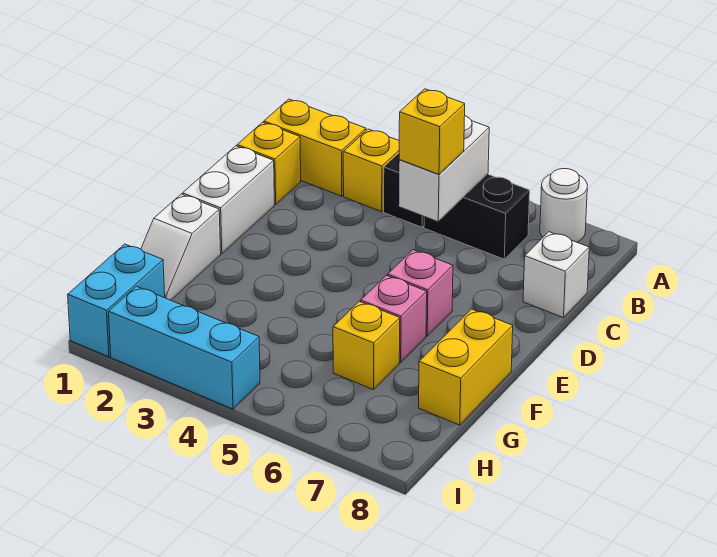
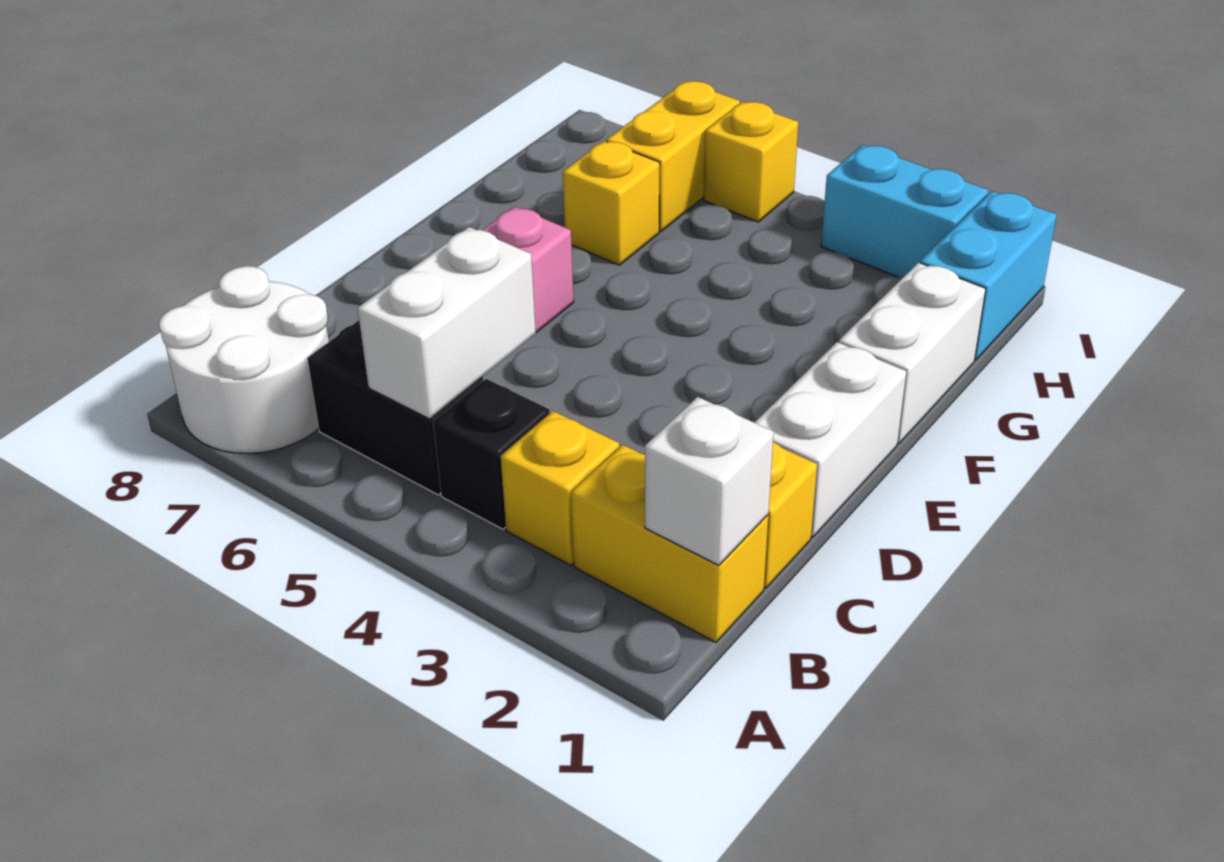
white 1x1 round brick [540,169,587,242] -> white 2x2 round brick [159,266,329,453]
yellow 1x1 brick [399,89,465,174] -> yellow 1x1 brick moved to [704,102,798,222]
white 1x1 brick [523,232,589,318] -> white 1x1 brick moved to [645,397,774,565]
white 1x2 slope [141,194,221,300] -> white 1x2 brick [839,263,986,444]
pink 1x1 brick [361,275,427,363] -> none
yellow 1x2 brick [419,309,513,425] -> yellow 1x2 brick moved to [606,81,740,231]
cyan 1x3 brick [109,286,260,409] -> cyan 1x2 brick [821,145,988,278]

